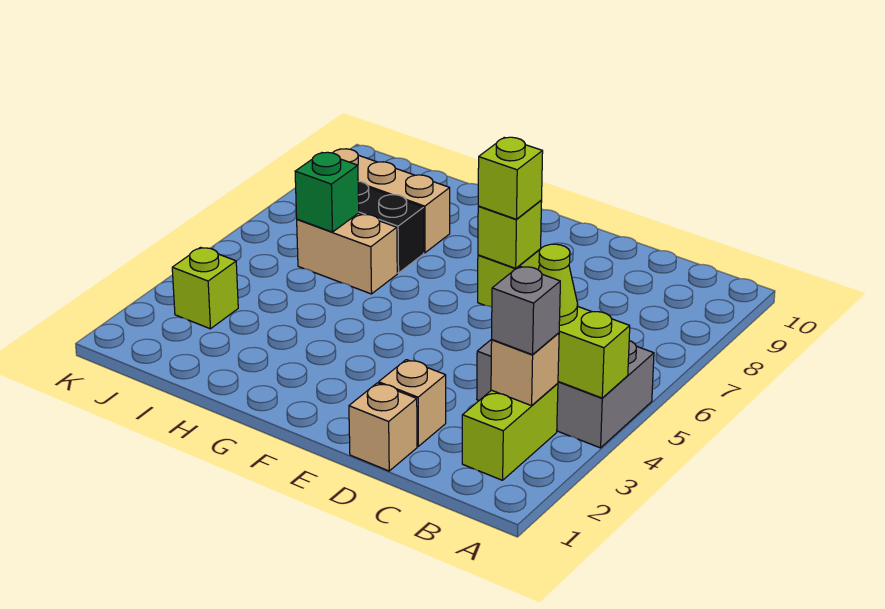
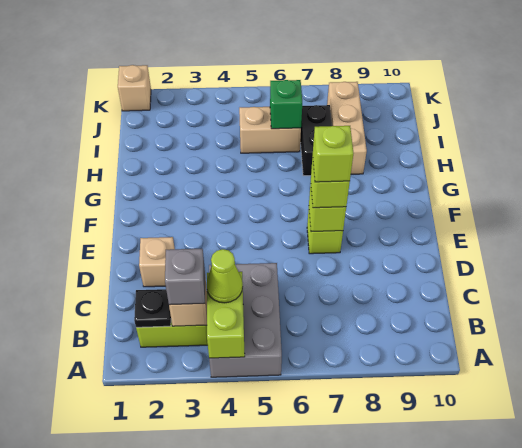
none -> black 1x1 plate [134,289,171,327]
tan 1x1 brick [349,383,417,471] -> tan 1x1 brick moved to [118,65,151,111]
tan 1x2 brick [297,213,397,294] -> tan 1x2 brick turned to [239,107,301,153]
lime 1x1 brick [172,247,238,329] -> lime 1x1 brick moved to [313,126,353,182]

